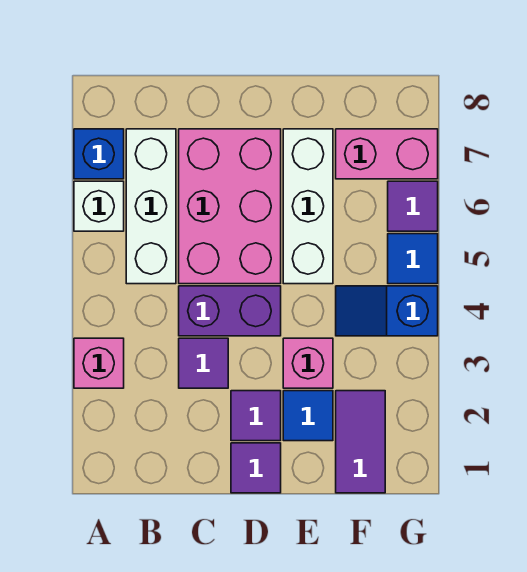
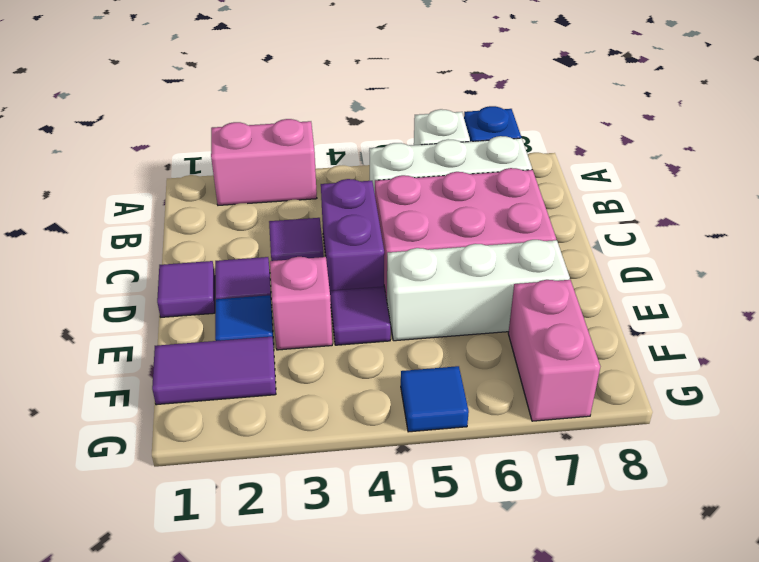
pink 1x1 brick [74,338,124,388] -> pink 1x2 brick [211,119,317,205]
blue 1x2 slope [336,286,438,336] -> none
purple 1x1 tile [388,181,438,231] -> purple 1x1 tile moved to [330,287,391,345]

